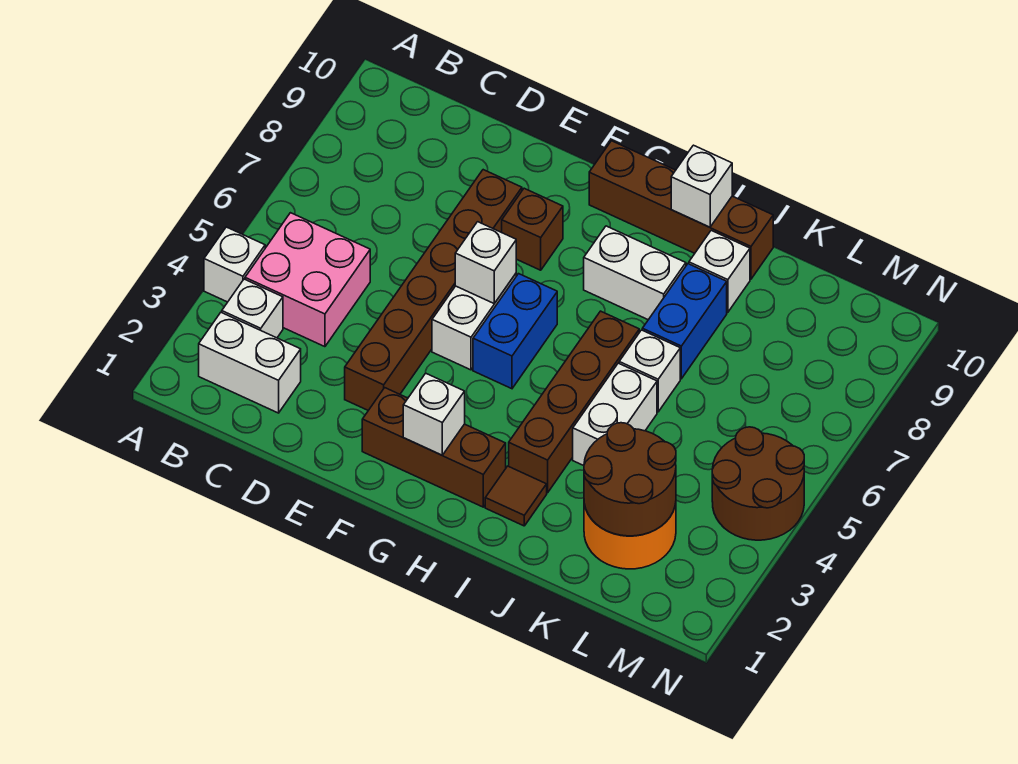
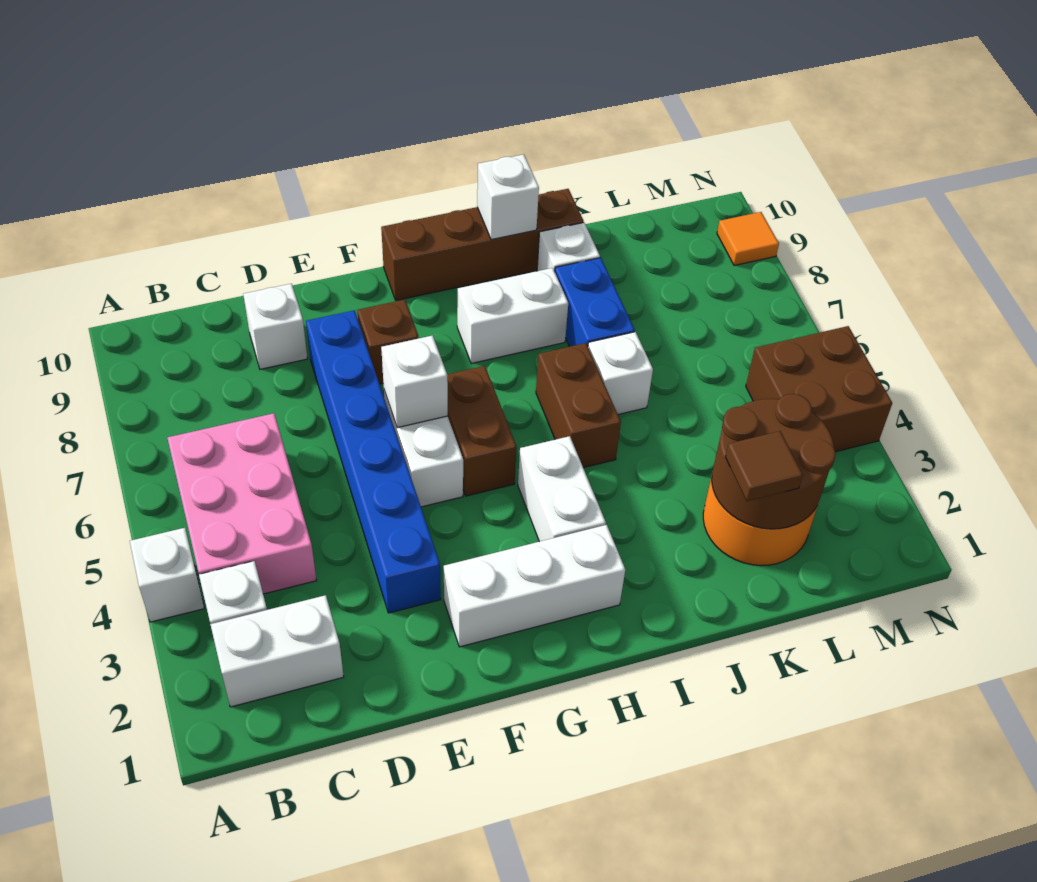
pink 2x2 brick [245,213,370,347] -> pink 2x3 brick [167,413,317,594]
brown 1x6 brick [345,170,522,410] -> blue 1x6 brick [306,310,441,613]
brown 1x3 brick [362,388,506,507] -> white 1x3 brick [444,525,625,647]
white 1x1 brick [403,373,465,455] -> white 1x1 brick moved to [243,284,308,369]
blue 1x2 brick [473,274,557,389] -> brown 1x2 brick [447,366,517,496]
brown 1x1 tile [485,466,547,526] -> brown 1x1 tile moved to [725,431,803,501]
brown 1x4 brick [509,311,639,493] -> brown 1x2 brick [536,343,621,468]
white 1x2 brick [573,363,657,466] -> white 1x2 brick moved to [518,436,606,542]
brown 2x2 round brick [712,427,804,540] -> brown 2x2 brick [746,326,892,452]
none -> orange 1x1 tile [717,212,779,266]

